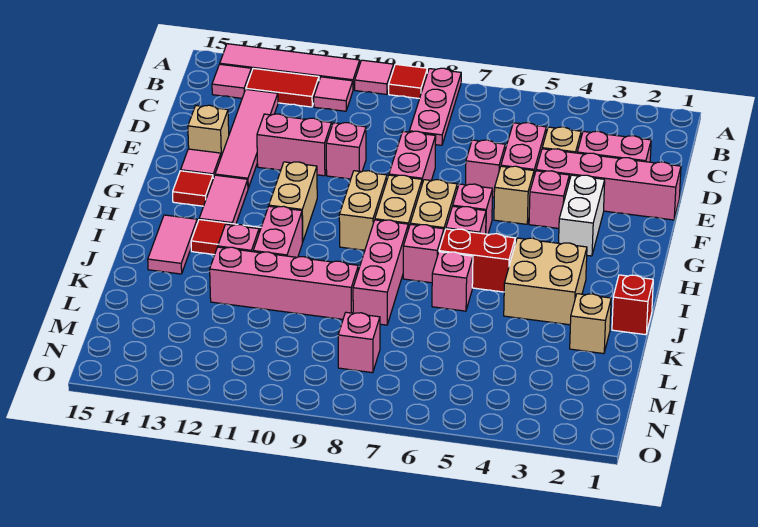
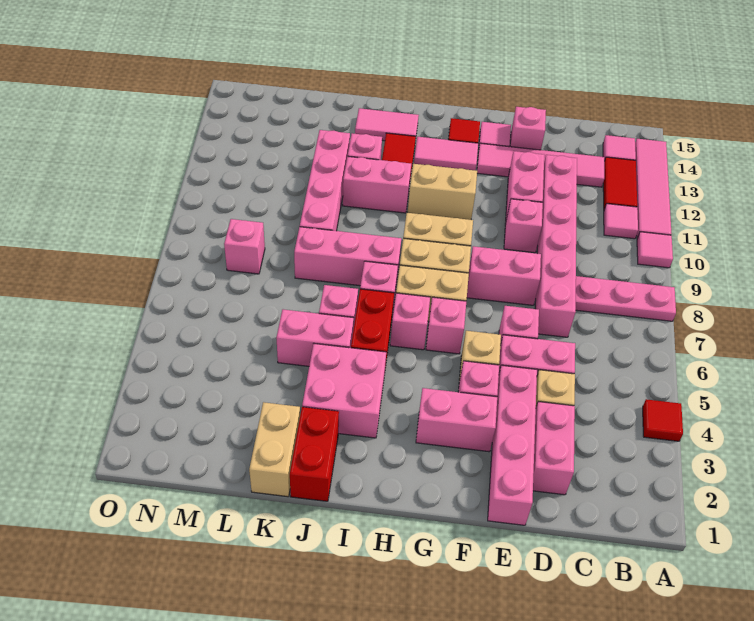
red 1x1 tile [389,64,427,99] -> red 1x1 tile moved to [643,399,683,441]
none -> pink 1x6 brick [535,155,577,337]
tan 1x1 brick [188,105,229,156] -> pink 1x1 brick [510,107,546,150]
white 1x2 brick [559,175,605,256] -> pink 1x2 brick [416,388,497,452]
tan 2x2 brick [504,238,587,325] -> pink 2x2 brick [302,344,386,438]
red 1x1 brick [612,275,653,335] -> red 1x2 brick [290,407,339,501]
none -> pink 1x2 brick [276,309,354,366]
tan 1x1 brick [570,294,611,354] -> tan 1x2 brick [249,402,300,497]

